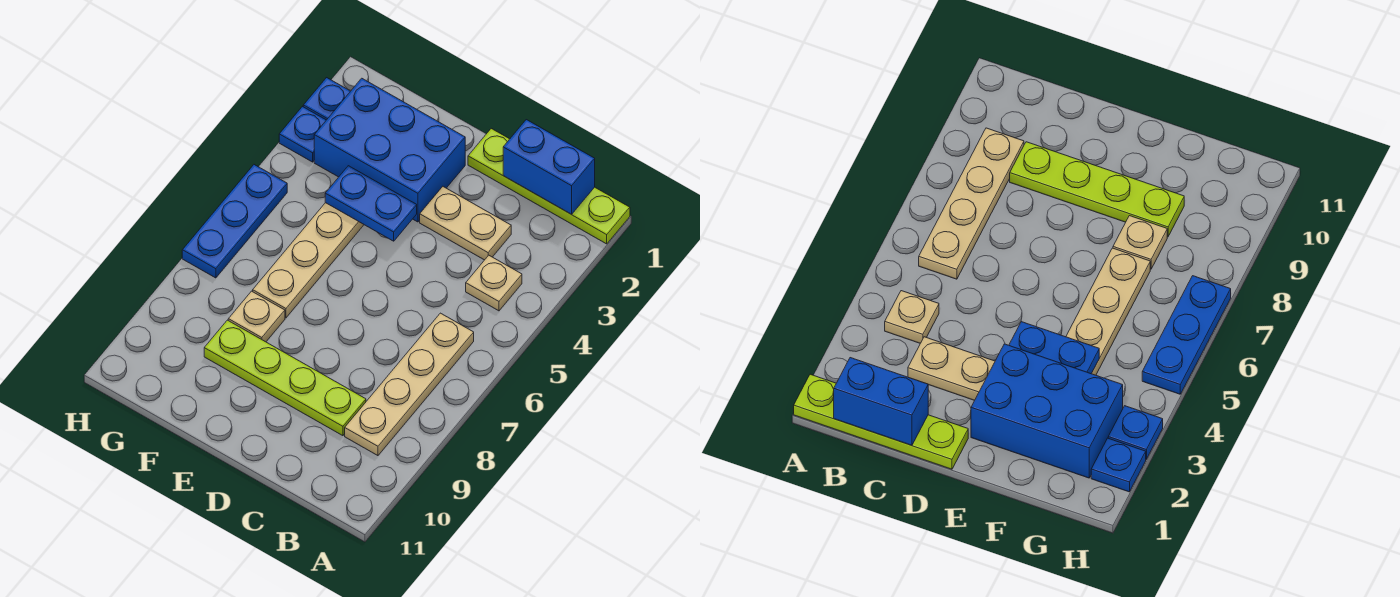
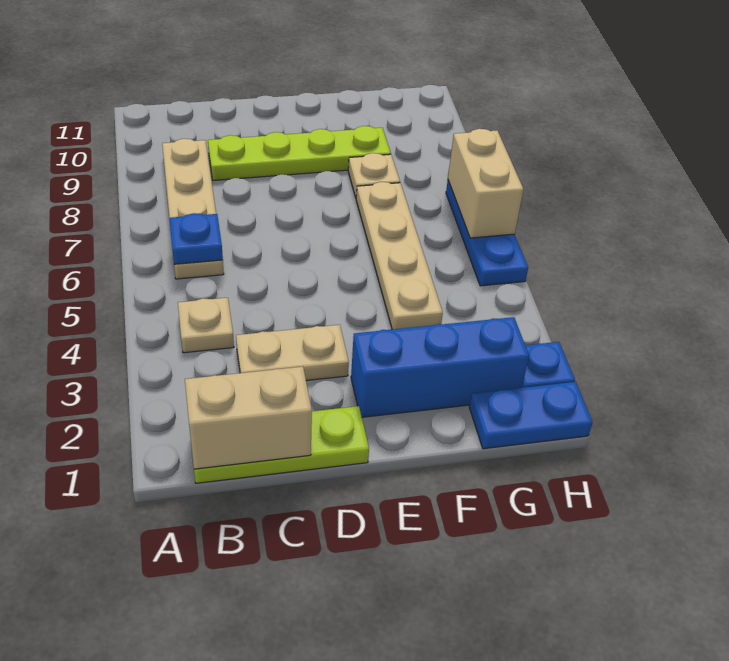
lime 1x4 plate [468,129,630,244] -> lime 1x3 plate [194,406,369,483]
blue 1x2 brick [503,120,595,214] -> tan 1x2 brick [185,367,312,469]
blue 2x3 brick [314,78,465,222] -> blue 1x3 brick [351,317,529,417]
blue 1x2 plate [325,166,417,241] -> blue 1x2 plate moved to [469,382,593,449]
blue 1x1 plate [279,107,326,162] -> blue 1x1 plate moved to [169,213,223,264]
none -> tan 1x2 brick [448,129,524,238]

